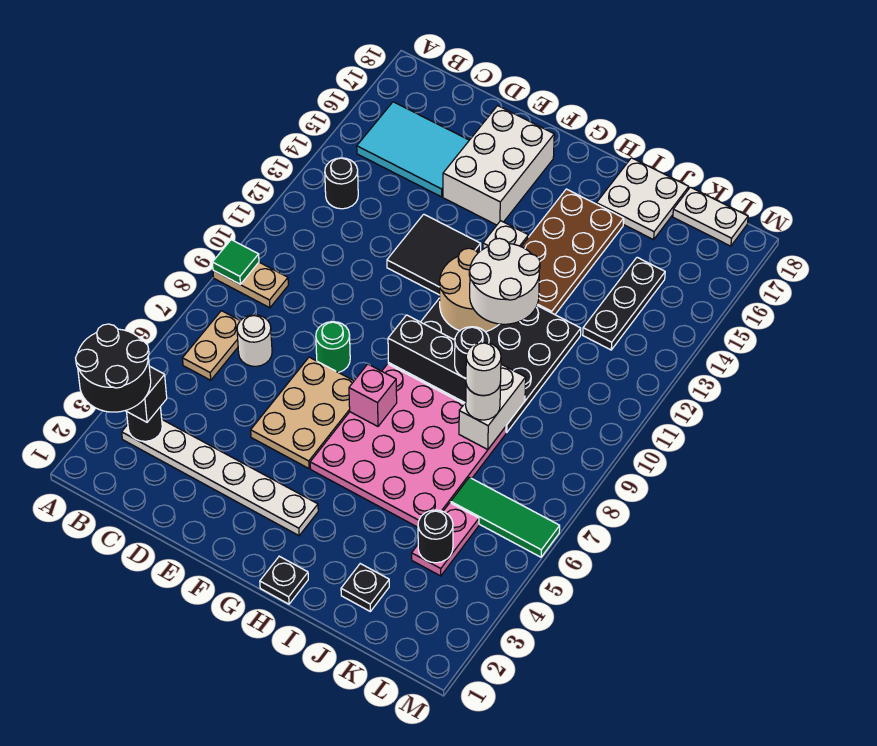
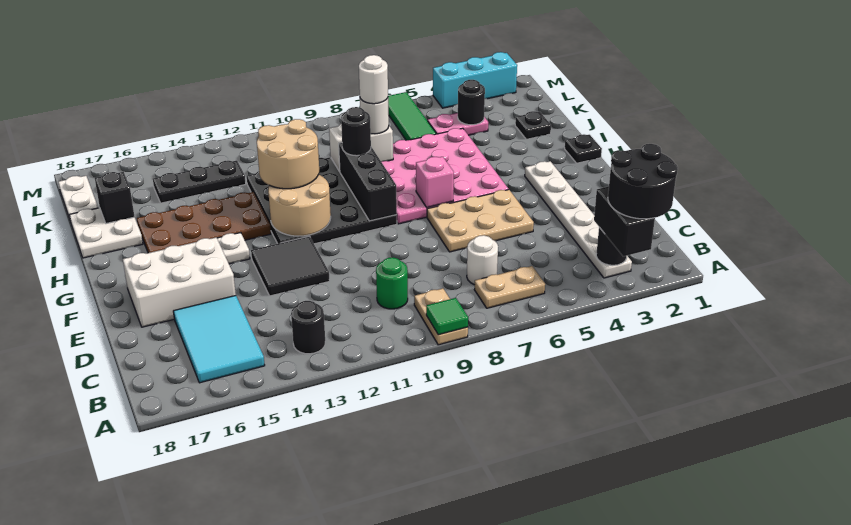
green 1x1 round brick [316,322,350,372] -> green 1x1 round brick moved to [376,258,408,309]
white 2x2 round brick [469,238,540,324] -> tan 2x2 round brick [257,119,319,189]
none -> black 1x1 brick [95,172,135,223]
none -> cyan 1x3 brick [433,52,517,108]

